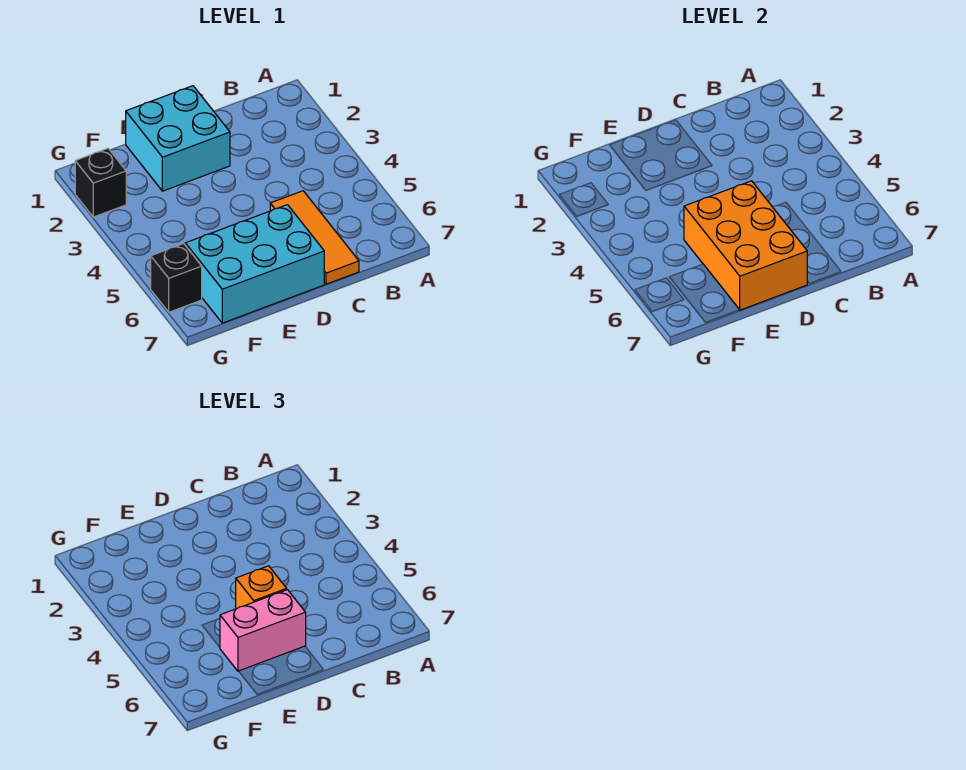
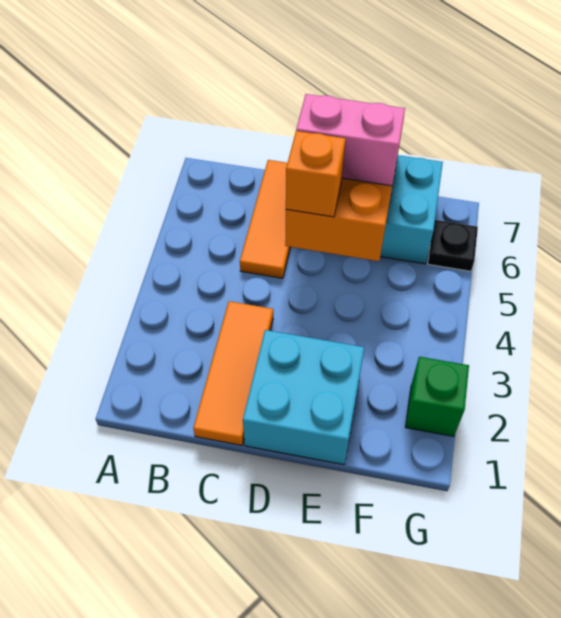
none -> orange 1x3 tile [193,301,273,445]
black 1x1 brick [75,149,126,217] -> green 1x1 brick [406,357,469,436]
black 1x1 brick [151,244,202,312] -> black 1x1 plate [428,220,478,271]

